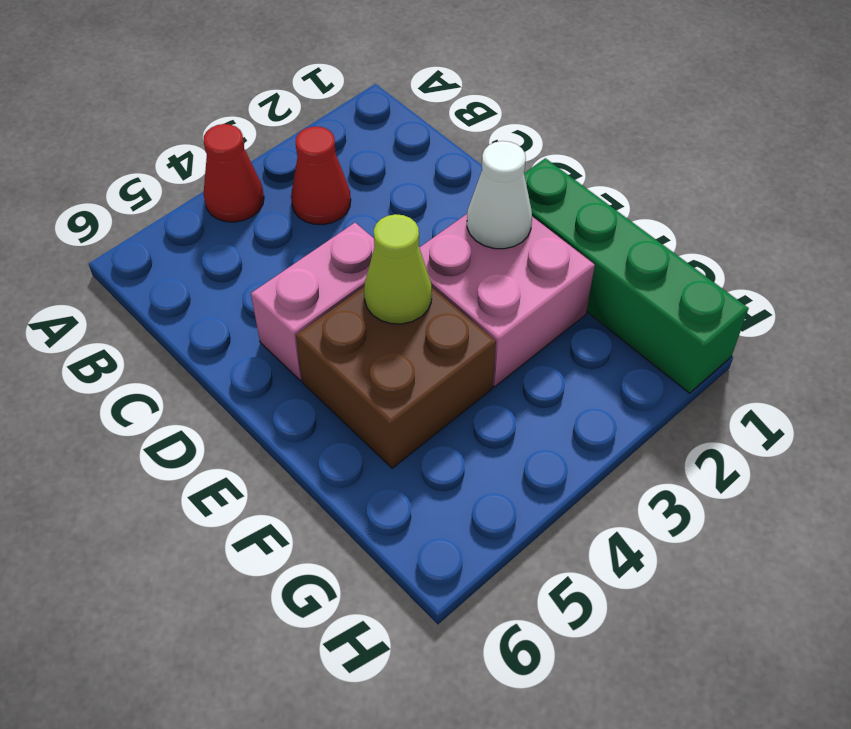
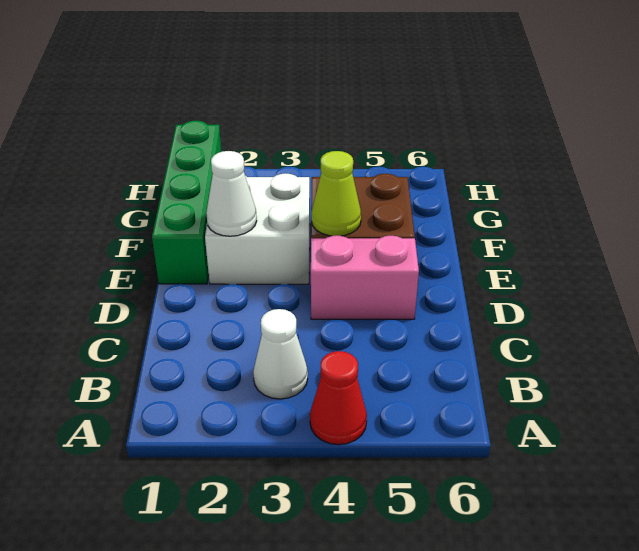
red 1x1 cone [291,127,351,225] -> white 1x1 cone [253,309,308,399]
pink 2x2 brick [419,214,595,387] -> white 2x2 brick [205,173,310,284]

